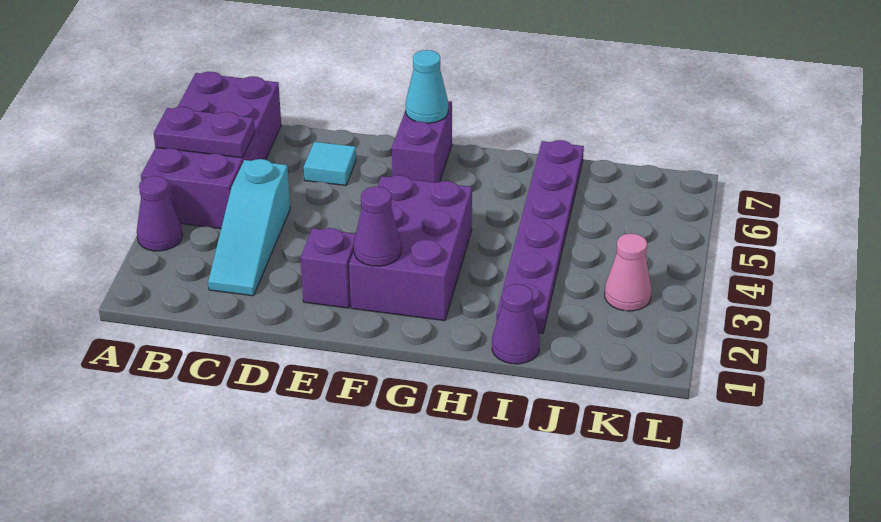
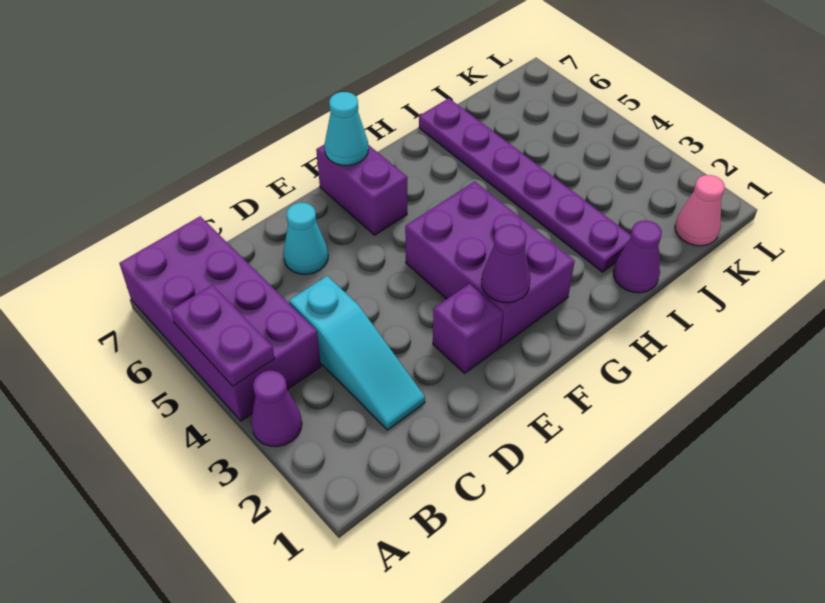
purple 1x2 plate [154,106,255,158] -> purple 1x2 plate turned to [171,285,275,386]
cyan 1x1 tile [304,142,356,186] -> cyan 1x1 cone [283,203,328,274]
pink 1x1 cone [605,233,652,311] -> pink 1x1 cone moved to [675,175,725,246]

